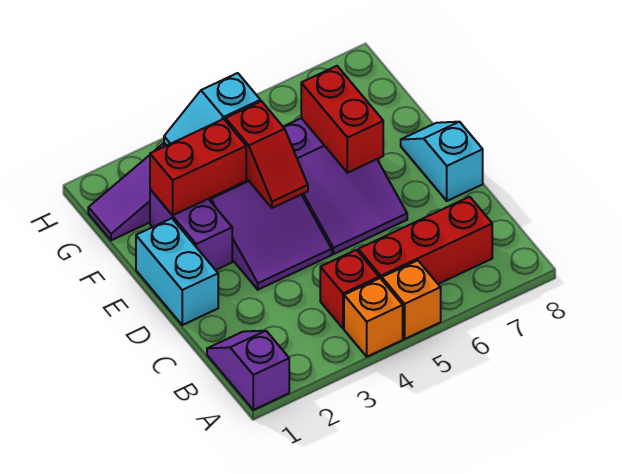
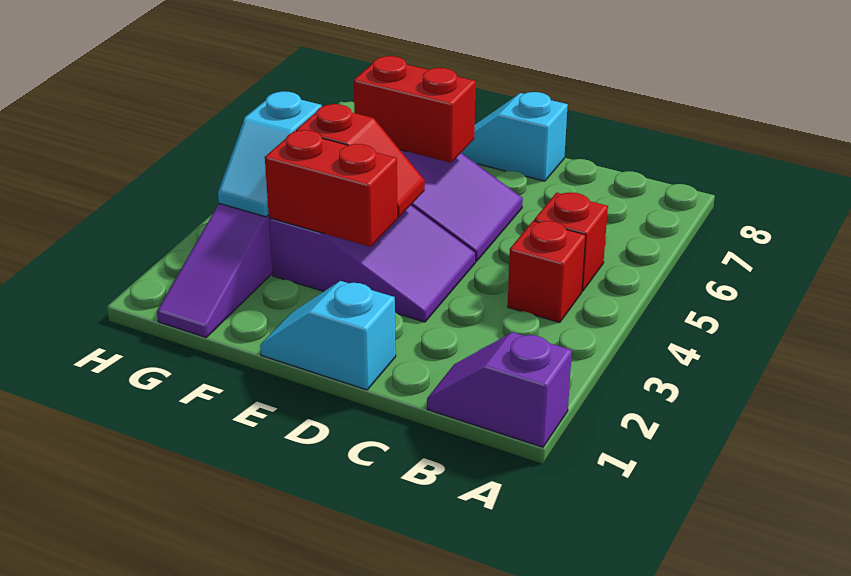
orange 1x1 brick [344,278,403,357] -> none
orange 1x1 brick [382,260,441,339] -> none
red 1x3 brick [358,197,492,284] -> red 1x1 brick [534,192,608,291]
cyan 1x2 brick [136,218,218,325] -> cyan 1x2 slope [260,281,396,390]
purple 1x2 brick [150,189,232,270] -> none
red 1x2 brick [150,119,246,215] -> red 1x2 brick turned to [265,130,398,247]

